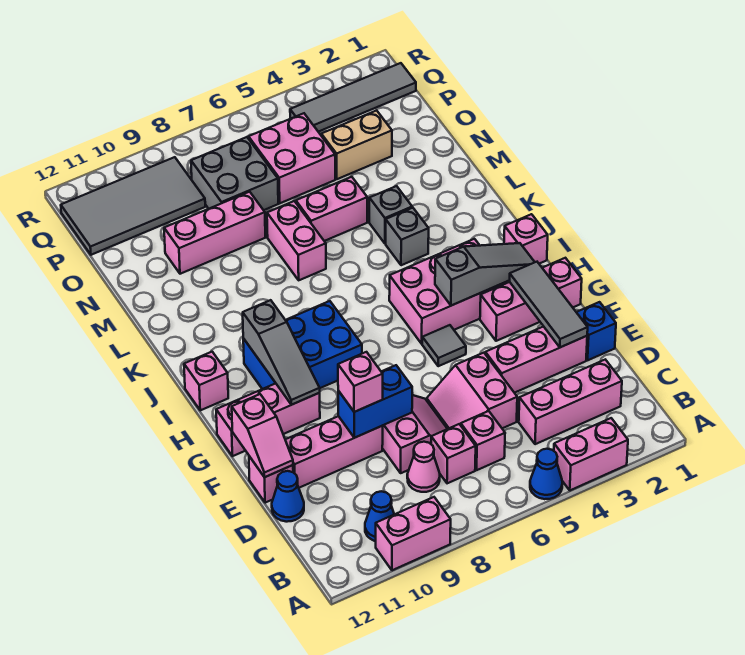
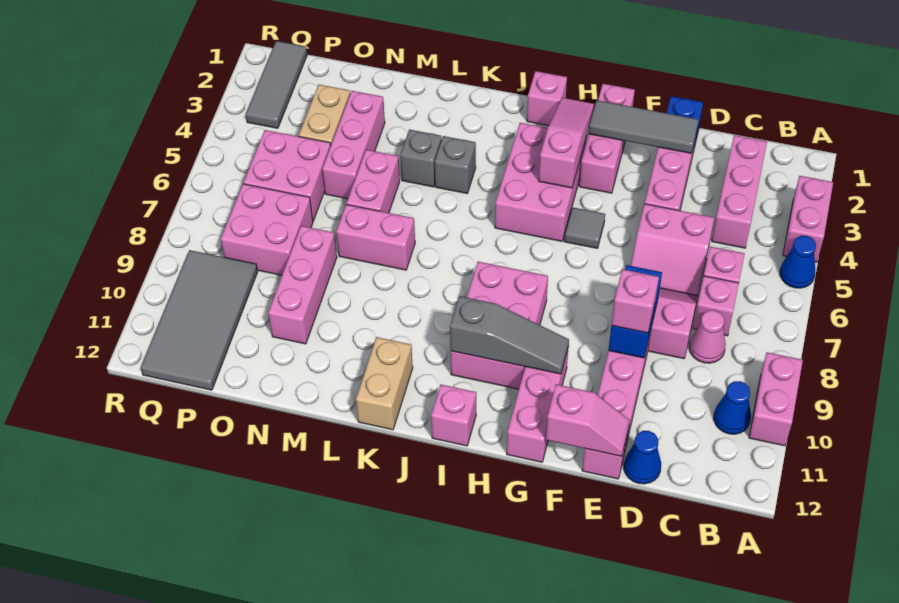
grey 1x3 slope [435,243,535,306] -> pink 1x3 slope [539,98,594,188]
blue 2x3 brick [243,301,362,389] -> pink 2x3 brick [451,262,548,389]
none -> tan 1x2 brick [356,337,413,430]
none -> pink 1x3 brick [322,91,385,199]
grey 2x2 brick [191,137,278,210] -> pink 2x2 brick [221,184,313,275]
grey 1x4 tile [290,63,416,132] -> grey 1x3 tile [246,41,307,128]

